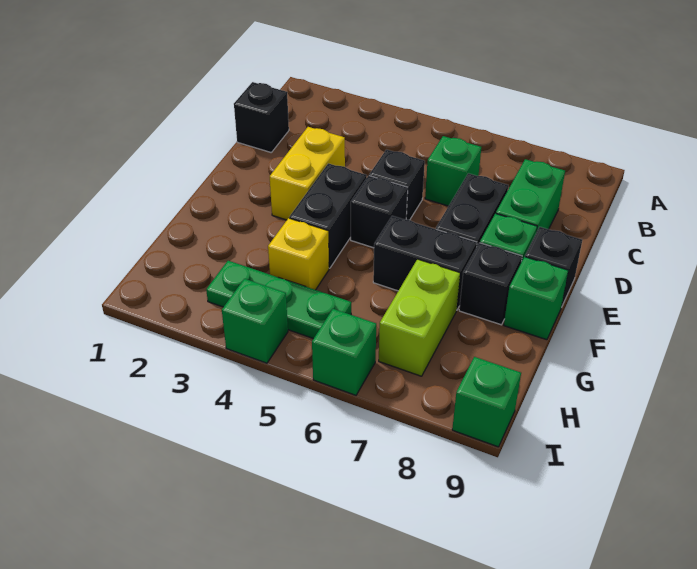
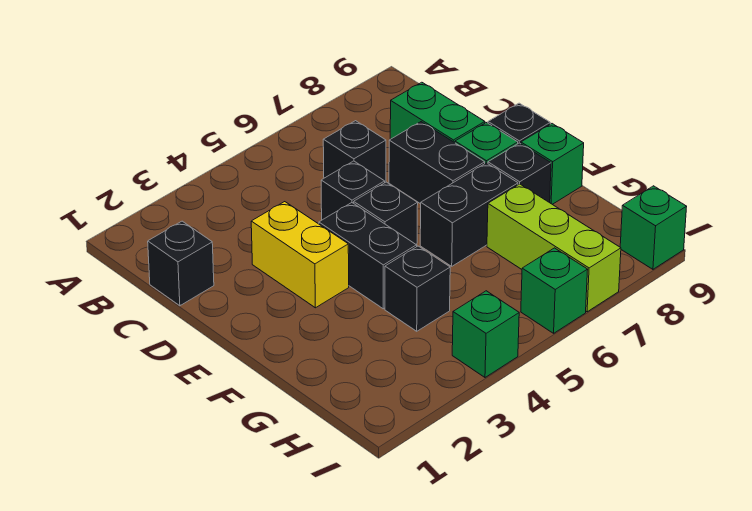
green 1x1 brick [425,136,481,206] -> black 1x1 brick [323,121,386,182]
yellow 1x1 brick [268,218,329,290] -> black 1x1 brick [385,246,450,331]
lime 1x2 brick [379,259,460,376] -> lime 1x3 brick [487,184,621,312]
green 1x3 plate [206,261,351,339] -> none

